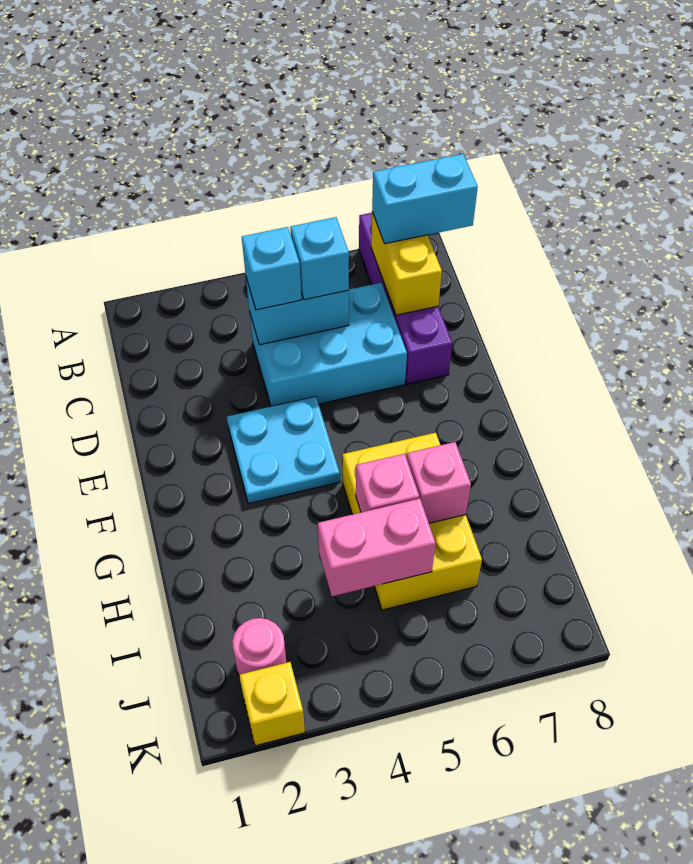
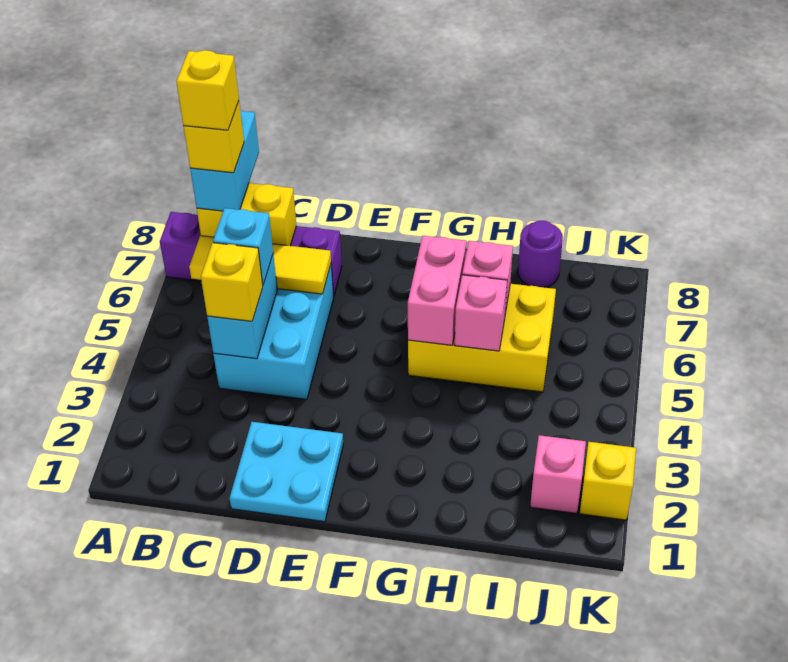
none -> yellow 1x3 tile [189,236,331,294]
none -> yellow 1x1 brick [184,102,244,173]
none -> yellow 1x1 brick [176,50,239,130]
cyan 1x1 brick [242,227,301,310] -> yellow 1x1 brick [201,243,263,321]
cyan 2x2 plate [227,397,340,504] -> cyan 2x2 plate moved to [229,422,343,522]
pink 1x2 brick [318,498,436,596] -> pink 1x2 brick moved to [408,236,466,345]
none -> purple 1x1 round brick [518,221,563,287]
pink 1x1 round brick [232,618,286,675] -> pink 1x1 brick [530,435,586,514]

